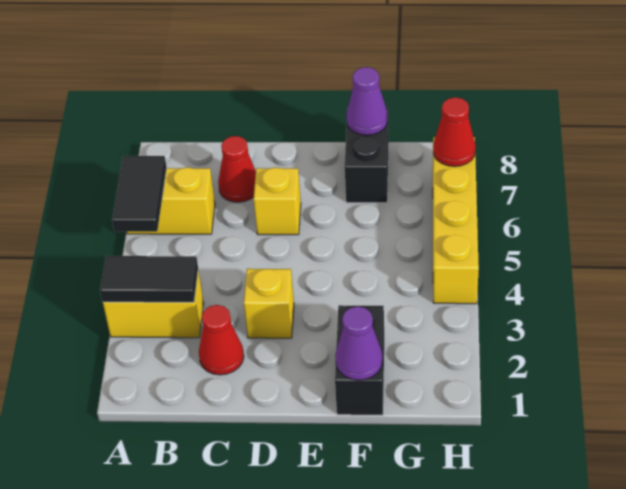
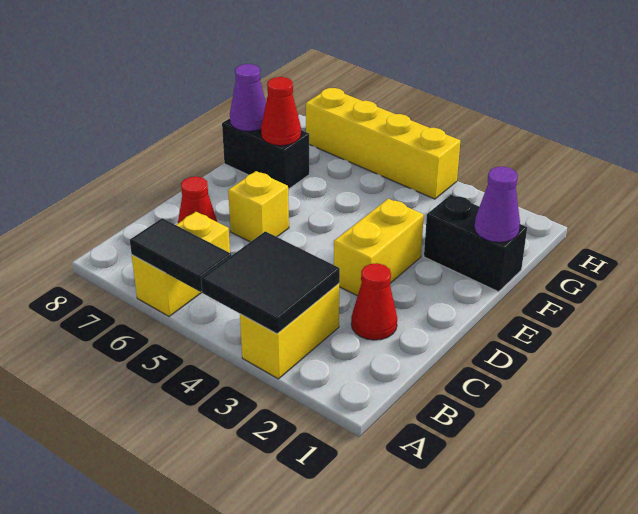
black 1x2 tile [100,256,198,302] -> black 2x2 tile [201,231,340,334]
yellow 1x1 brick [244,269,294,338] -> yellow 1x2 brick [334,199,424,296]
red 1x1 cone [433,97,476,166] -> red 1x1 cone moved to [261,77,301,146]

